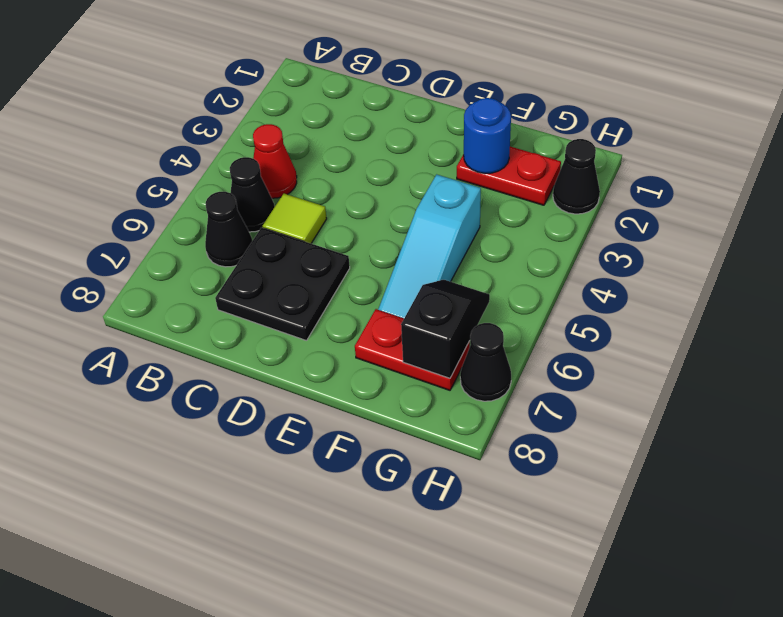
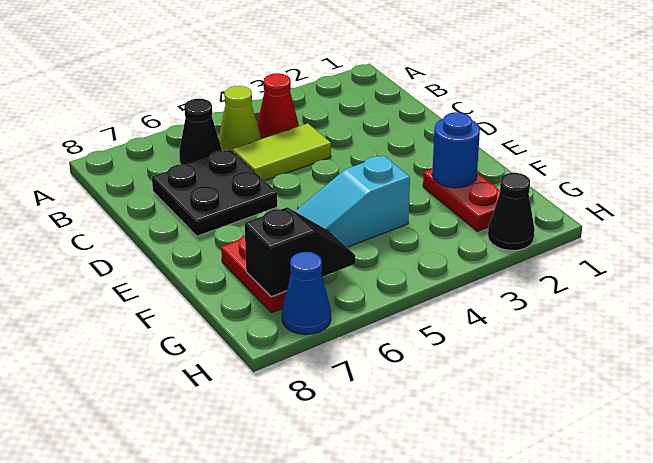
black 1x1 cone [230,157,275,232] -> lime 1x1 cone [219,86,261,151]
lime 1x1 tile [263,194,327,243] -> lime 1x2 tile [233,123,331,181]
black 1x1 cone [460,323,511,401] -> blue 1x1 cone [282,252,331,334]

